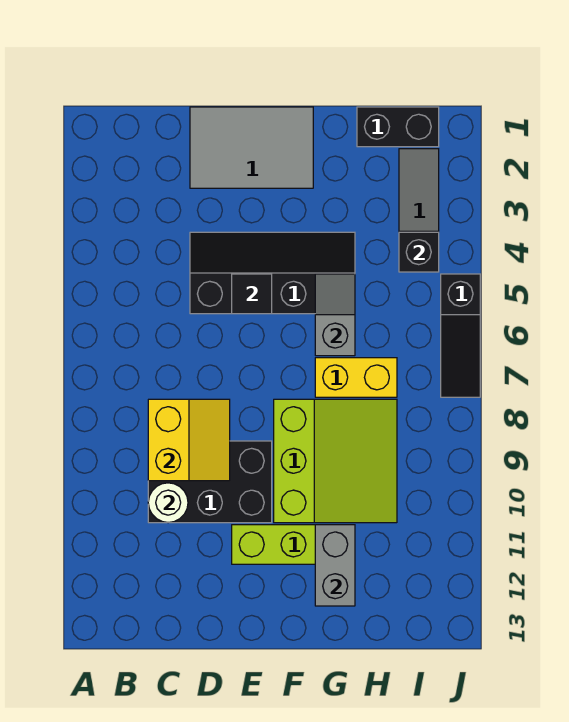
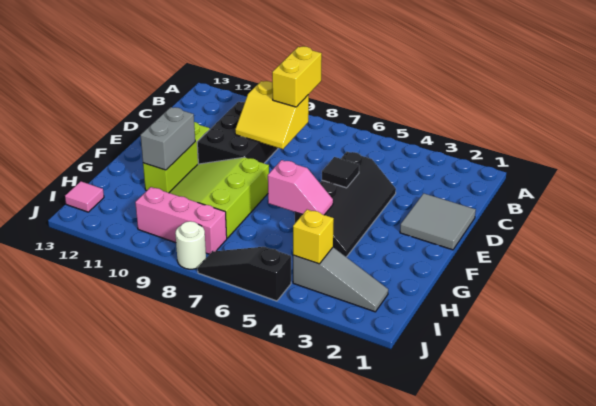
white 1x1 round brick [148,483,188,523] -> white 1x1 round brick moved to [175,221,206,269]
grey 2x3 tile [190,107,313,188] -> grey 2x2 tile [400,193,476,250]
lime 3x3 slope [274,399,397,523] -> lime 3x3 slope turned to [169,157,269,238]
grey 1x2 slope [315,274,355,356] -> pink 1x2 slope [268,160,333,215]
yellow 1x2 brick [315,358,397,397] -> yellow 1x2 brick moved to [272,46,322,107]
grey 1x2 brick [315,525,355,606] -> grey 1x2 brick turned to [140,107,195,170]
black 1x2 brick [357,107,439,147] -> none
black 1x1 brick [399,232,439,272] -> yellow 1x1 brick [293,210,334,264]
none -> pink 1x3 brick [135,187,227,254]
none -> pink 1x1 tile [65,181,104,212]

